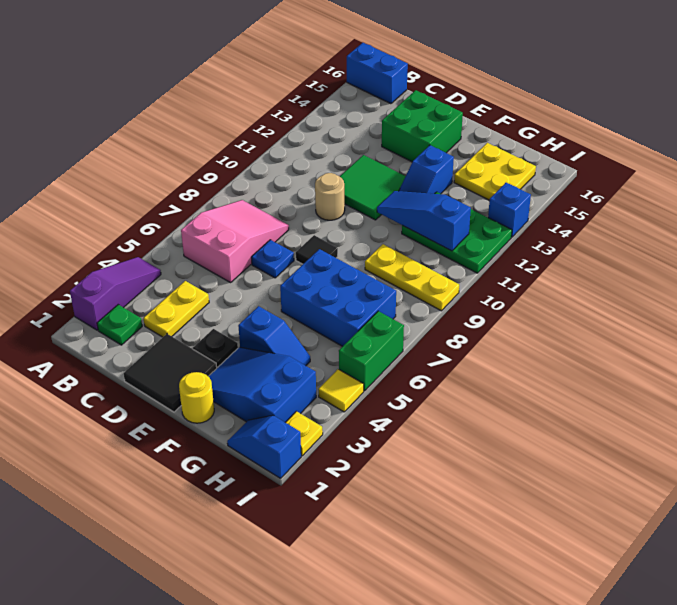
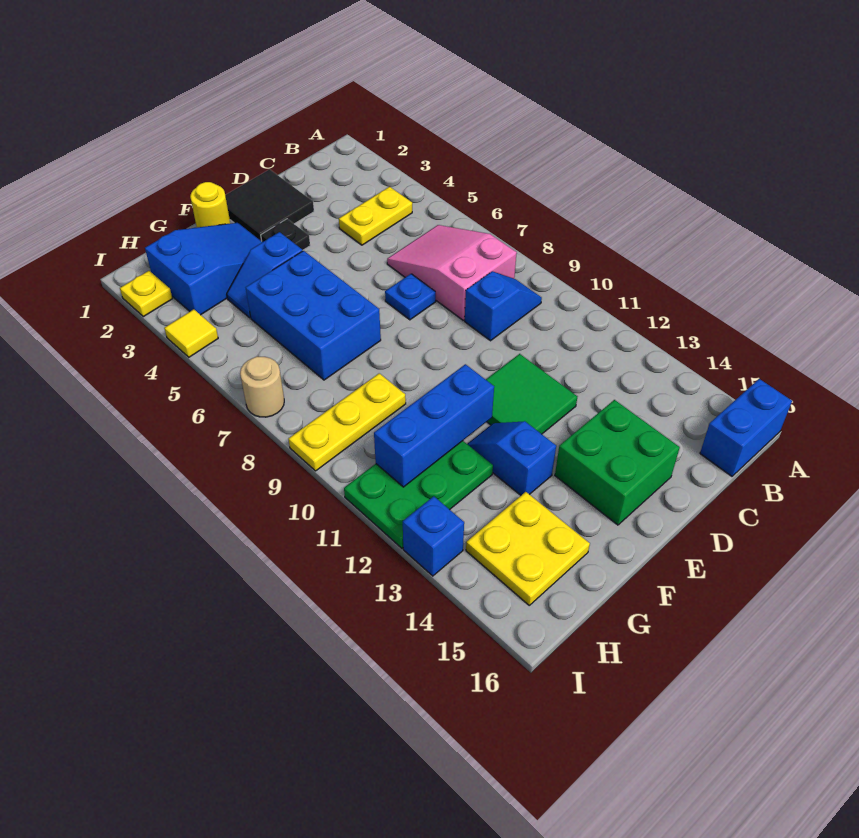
purple 1x3 slope [70,257,161,330] -> none
green 1x1 plate [97,305,142,345] -> none
pink 2x3 slope [181,200,289,283] -> pink 2x3 slope turned to [387,225,517,320]
yellow 1x2 plate [143,281,209,337] -> yellow 1x2 plate turned to [339,187,412,245]
tan 1x1 round brick [315,173,345,220] -> tan 1x1 round brick moved to [240,356,284,417]
black 1x1 tile [296,235,338,264] -> none
blue 2x3 brick [280,249,396,346] -> blue 2x3 brick turned to [246,251,381,380]
blue 1x3 slope [377,191,471,251] -> blue 1x3 brick [374,364,494,487]
blue 1x2 slope [227,415,301,478] -> blue 1x2 slope moved to [465,271,542,341]
green 1x2 brick [339,311,404,391] -> none

